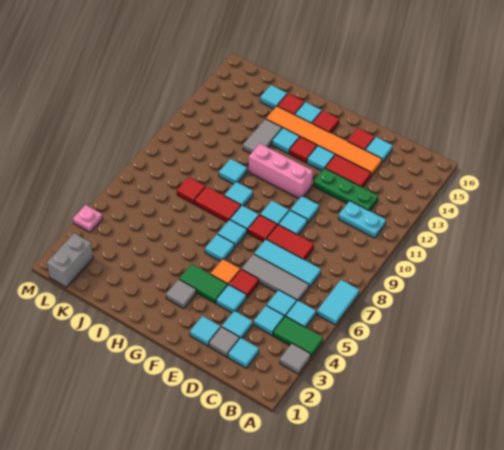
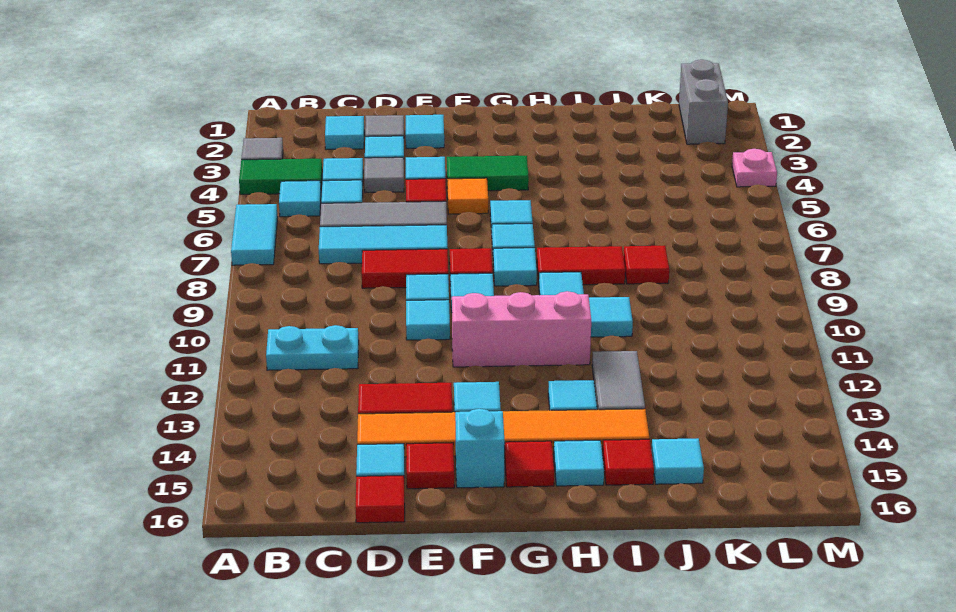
green 1x3 plate [313,168,378,211] -> none
none -> cyan 1x1 brick [455,409,505,488]
grey 1x1 tile [166,279,196,309] -> grey 1x1 tile moved to [364,157,404,193]
red 1x1 tile [289,137,317,163] -> red 1x1 tile moved to [356,476,405,523]

